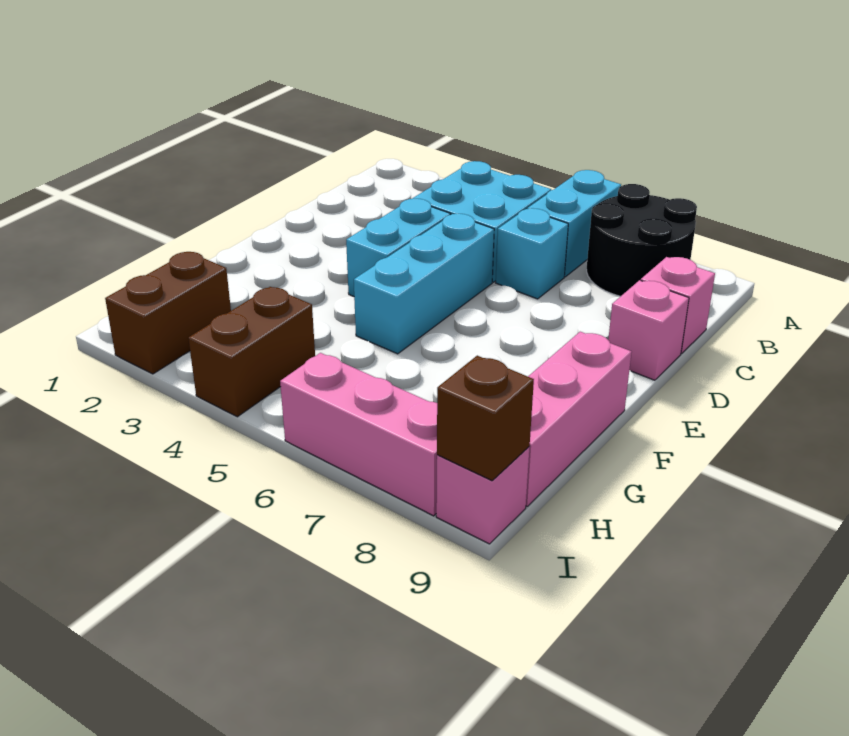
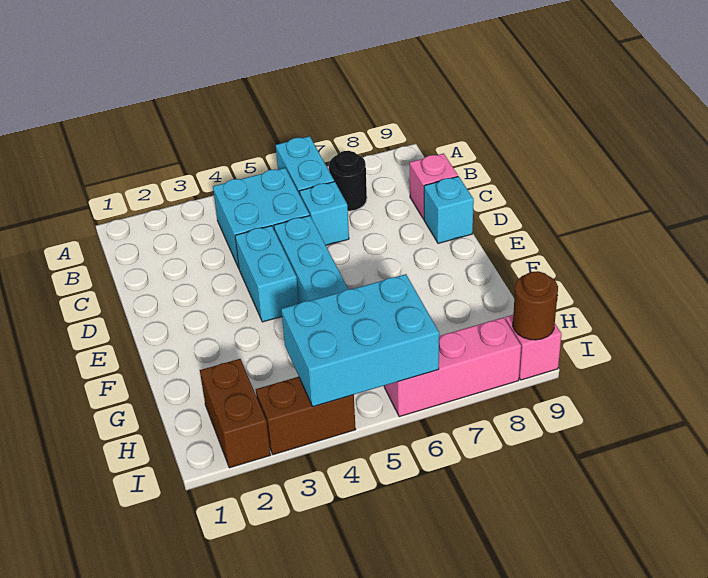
black 2x2 round brick [587,184,697,296] -> black 1x1 round brick [329,151,367,211]
pink 1x1 brick [608,280,689,380] -> cyan 1x1 brick [424,176,474,243]
pink 1x3 brick [526,332,631,506] -> none
brown 1x2 brick [188,287,315,417] -> brown 1x2 brick turned to [256,377,356,455]
none -> cyan 2x3 brick [281,274,439,406]
brown 1x1 brick [437,356,534,481] -> brown 1x1 round brick [513,271,558,340]

